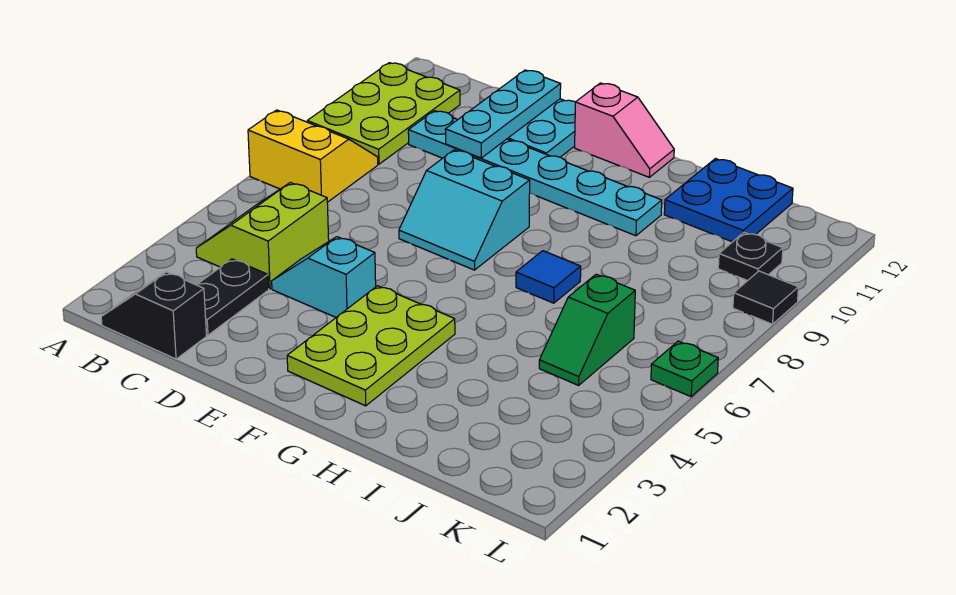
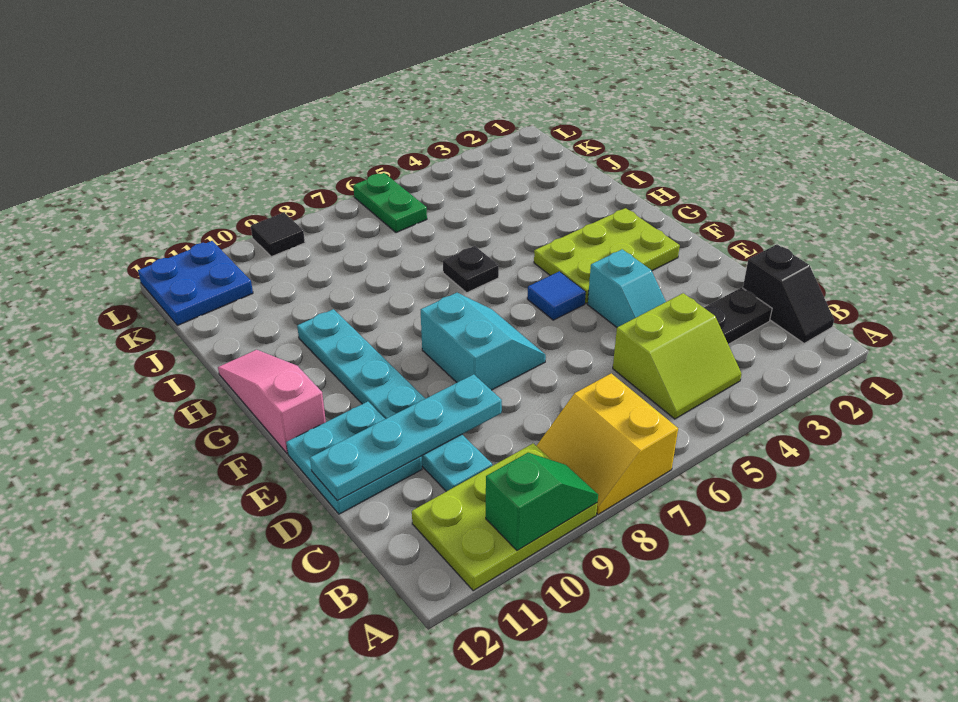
cyan 1x3 plate [446,70,561,158] -> cyan 1x4 plate [310,374,502,500]
pink 1x2 slope [575,83,674,177] -> pink 1x3 slope [218,350,326,454]
blue 1x1 tile [516,251,581,303] -> blue 1x1 tile moved to [527,271,586,320]
blue 2x2 plate [664,159,793,242] -> blue 2x2 plate moved to [138,241,253,325]
green 1x2 slope [539,274,635,385] -> green 1x2 slope moved to [486,453,598,551]
black 1x1 plate [718,233,783,281] -> black 1x1 plate moved to [443,246,499,293]
green 1x1 plate [651,341,718,397] -> green 1x2 plate [353,173,427,233]

